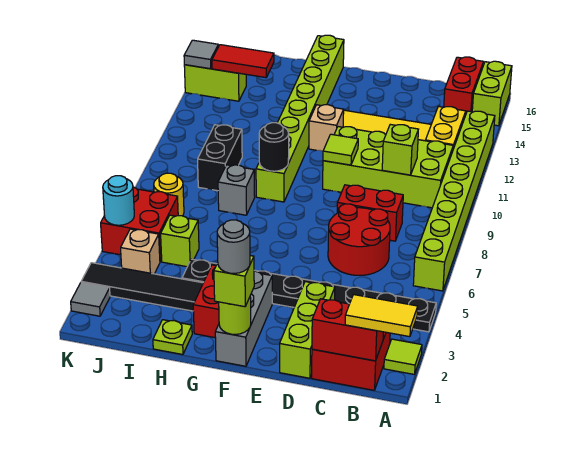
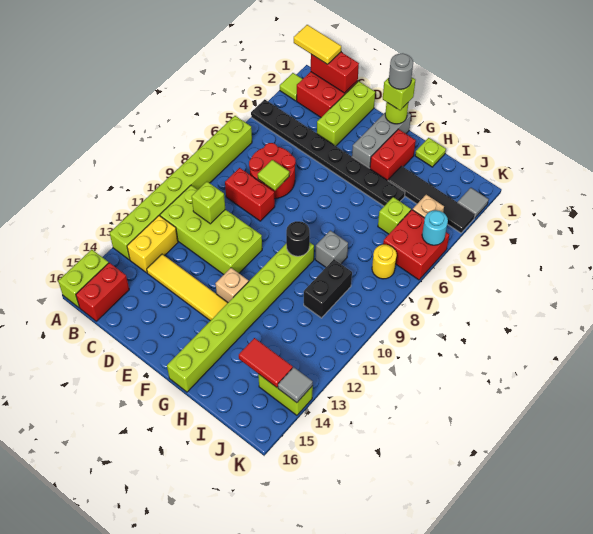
lime 1x1 tile [323,134,358,165] -> lime 1x1 tile moved to [258,160,289,190]

